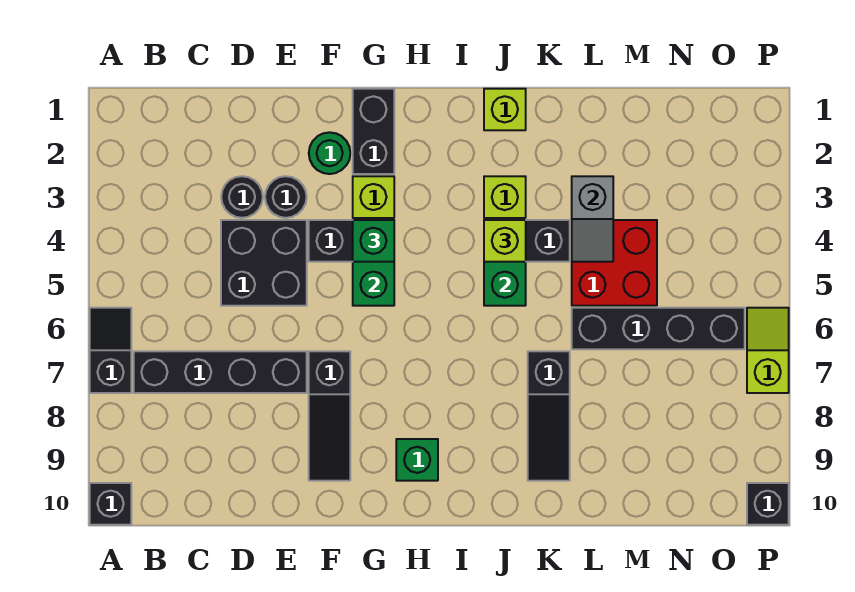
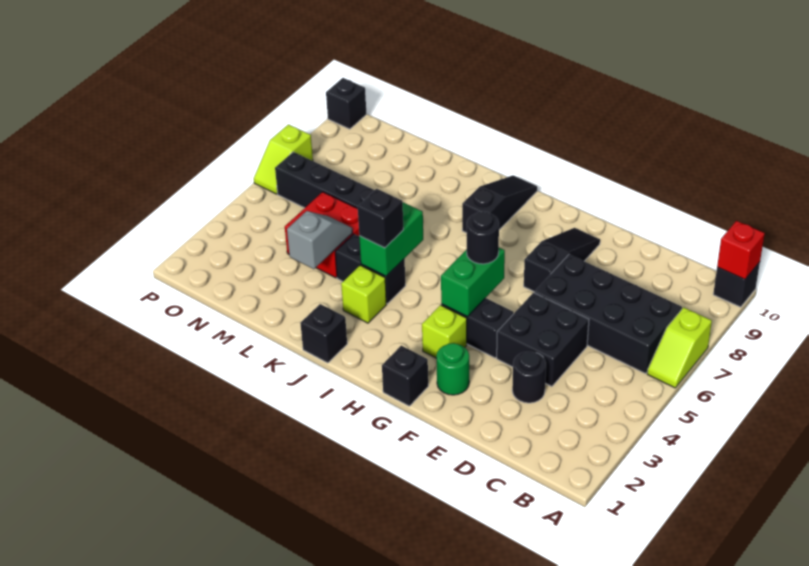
black 1x2 slope [90,308,131,393] -> lime 1x2 slope [647,307,712,388]
none -> red 1x1 brick [717,221,765,279]
black 1x4 brick [134,351,307,393] -> black 2x4 brick [534,255,682,373]
black 1x1 round brick [265,176,307,218] -> black 1x1 round brick moved to [467,211,499,264]
black 1x2 brick [353,89,394,174] -> black 1x1 brick [382,346,428,406]
green 1x1 brick [353,220,394,262] -> none
green 1x1 brick [396,439,438,481] -> none
lime 1x1 brick [484,89,526,130] -> black 1x1 brick [300,304,347,363]
lime 1x1 brick [484,220,526,262] -> black 1x1 brick [358,189,403,248]
black 1x3 slope [528,351,570,481] -> black 1x3 slope moved to [462,175,537,233]

